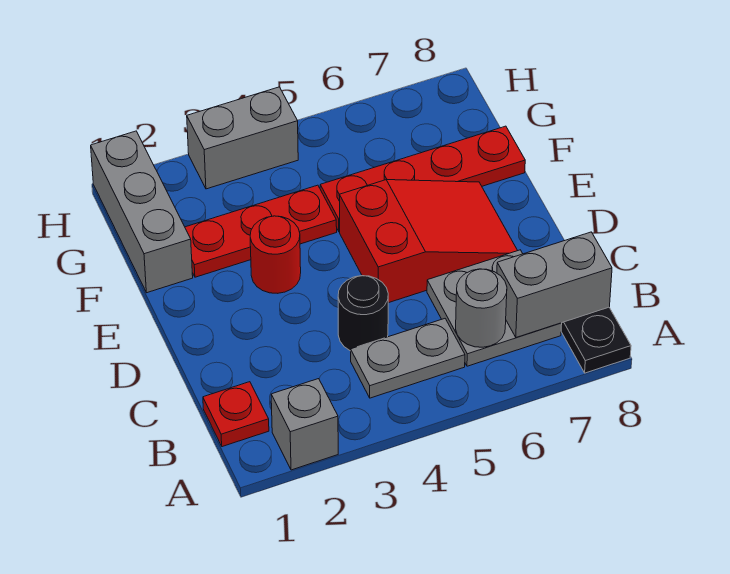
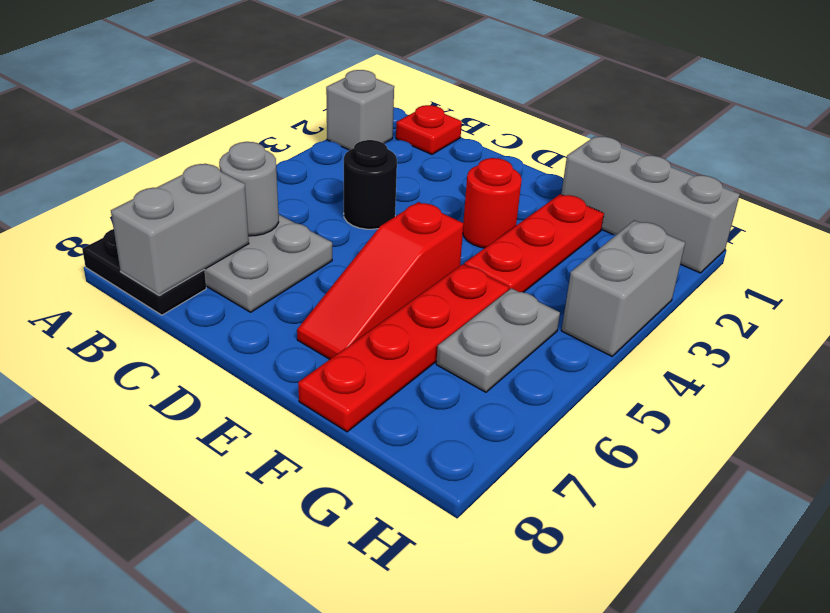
grey 1x2 plate [351,319,465,398] -> grey 1x2 plate moved to [436,288,560,392]
red 2x3 slope [339,180,518,303] -> red 1x3 slope [297,202,464,359]

